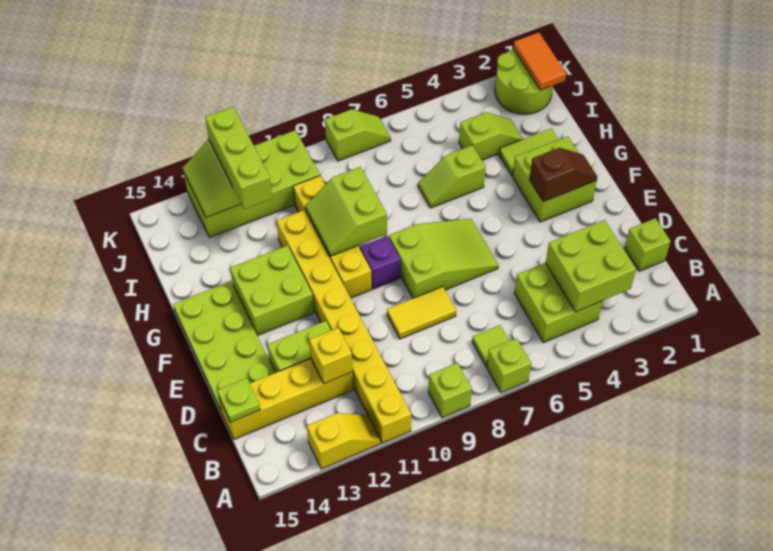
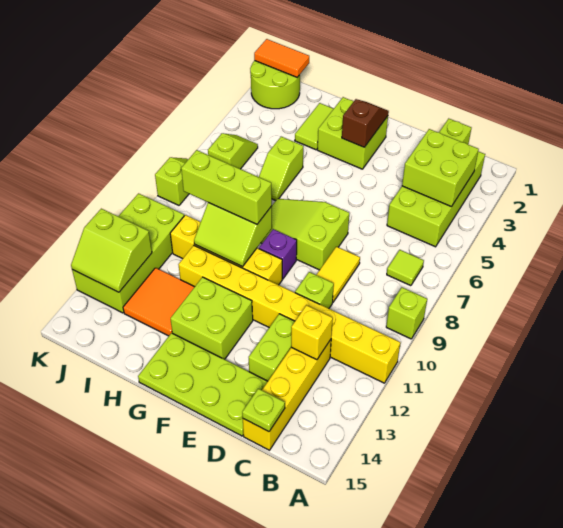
lime 1x1 brick [487,338,531,393] -> lime 1x1 brick moved to [295,272,334,308]
yellow 1x2 slope [307,413,381,469] -> none
lime 2x2 brick [515,263,602,342] -> lime 2x4 brick [387,151,485,247]
lime 2x3 slope [389,219,498,298] -> lime 2x3 slope turned to [261,199,349,270]
none -> orange 2x2 tile [123,268,194,336]
lime 1x2 slope [459,112,523,160] -> lime 1x2 slope moved to [208,133,258,169]
lime 1x3 brick [205,107,272,209] -> lime 1x3 brick moved to [181,150,272,224]

